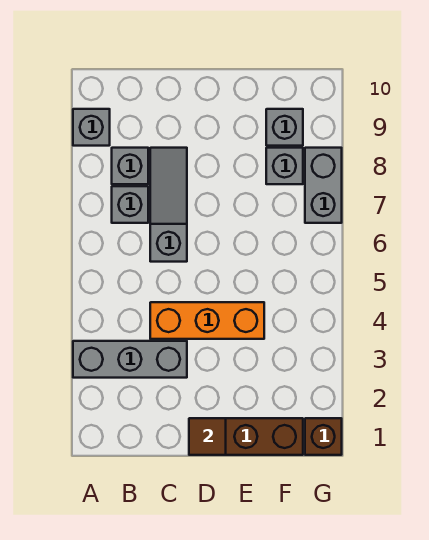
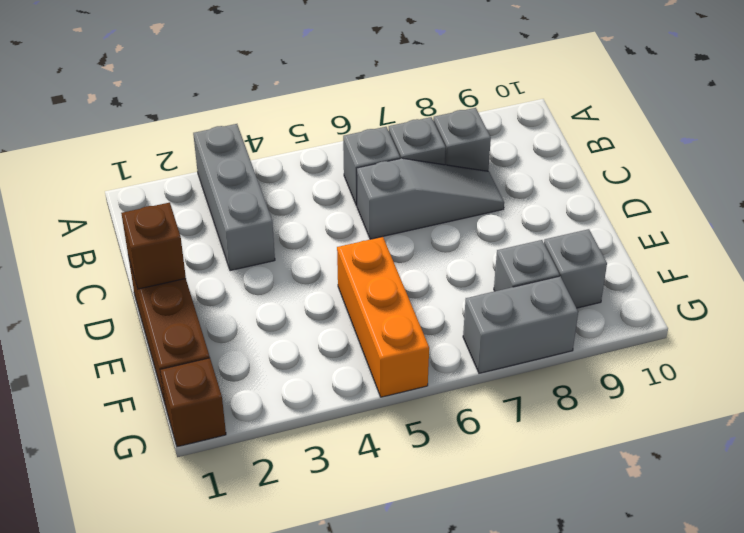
grey 1x1 brick [73,109,110,146] -> grey 1x1 brick moved to [343,127,400,206]
orange 1x3 brick [150,302,264,339] -> orange 1x3 brick moved to [337,237,429,397]
brown 1x1 tile [189,418,226,455] -> brown 1x1 brick [121,202,186,289]

